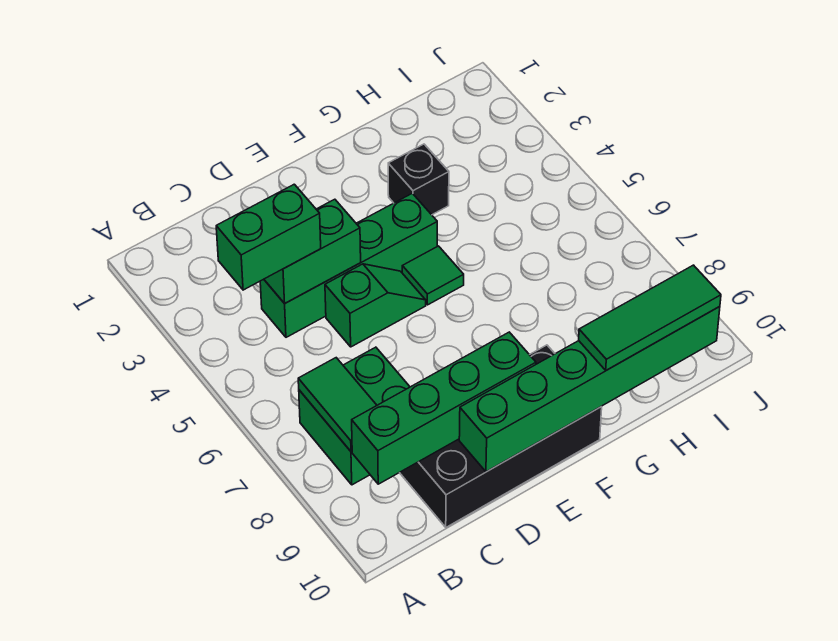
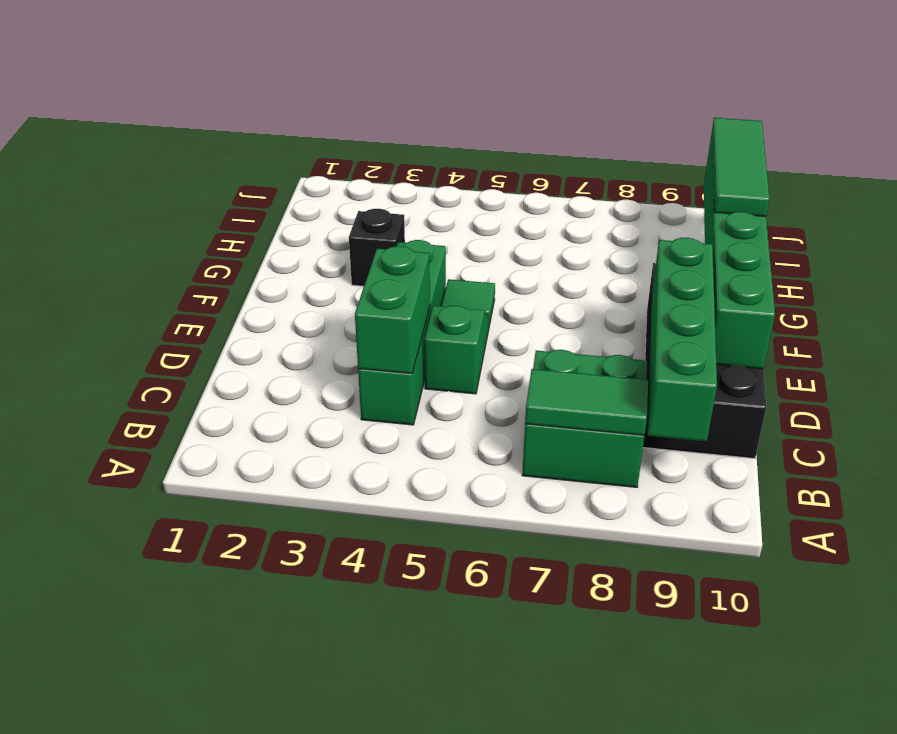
green 1x2 brick [216,184,321,290] -> none

